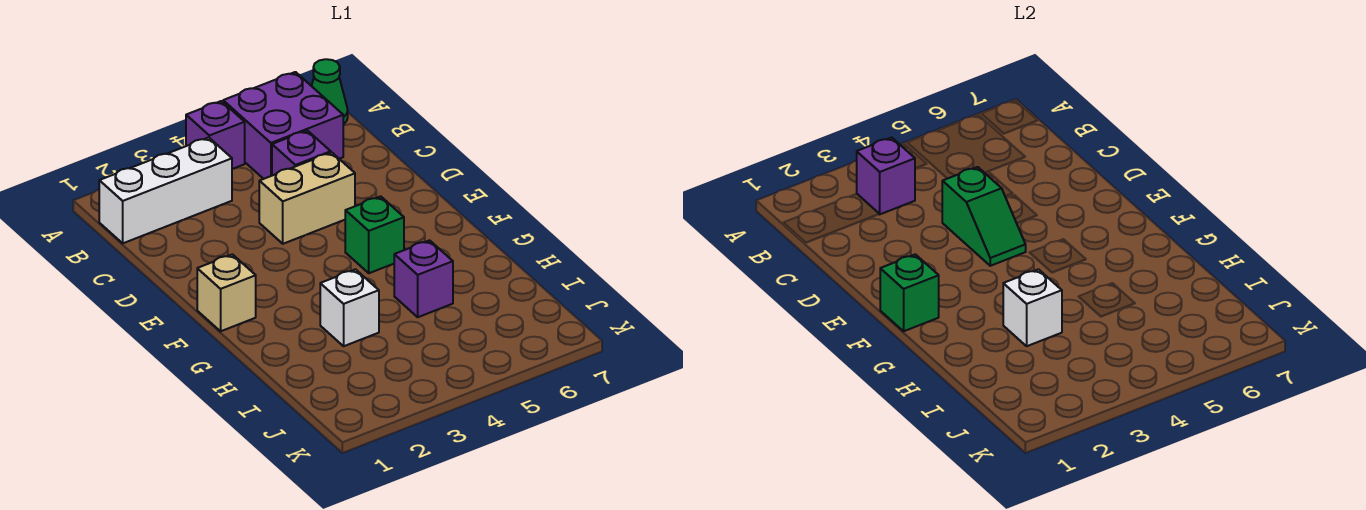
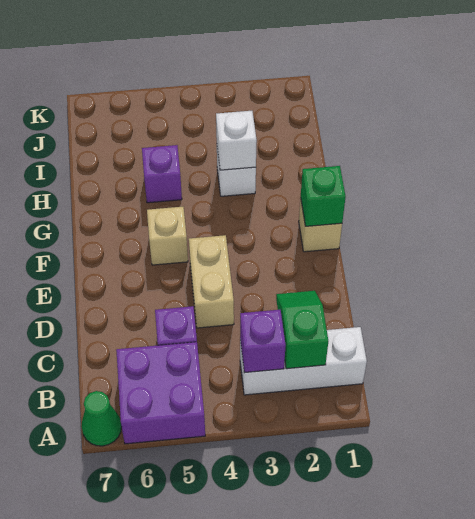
purple 1x1 brick [186,101,245,169] -> none
tan 1x2 brick [259,152,355,244] -> tan 1x2 brick turned to [189,235,234,328]
green 1x2 slope [942,167,1026,266] -> green 1x2 slope moved to [276,291,328,369]
green 1x1 brick [345,196,404,273] -> tan 1x1 brick [147,207,188,265]

